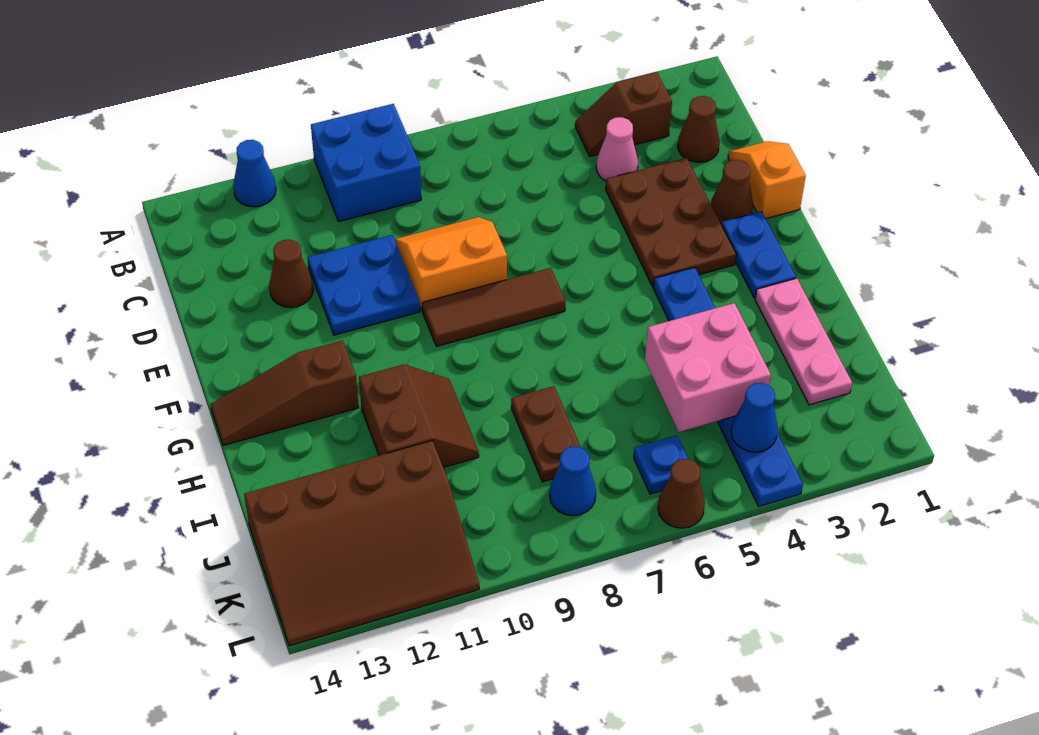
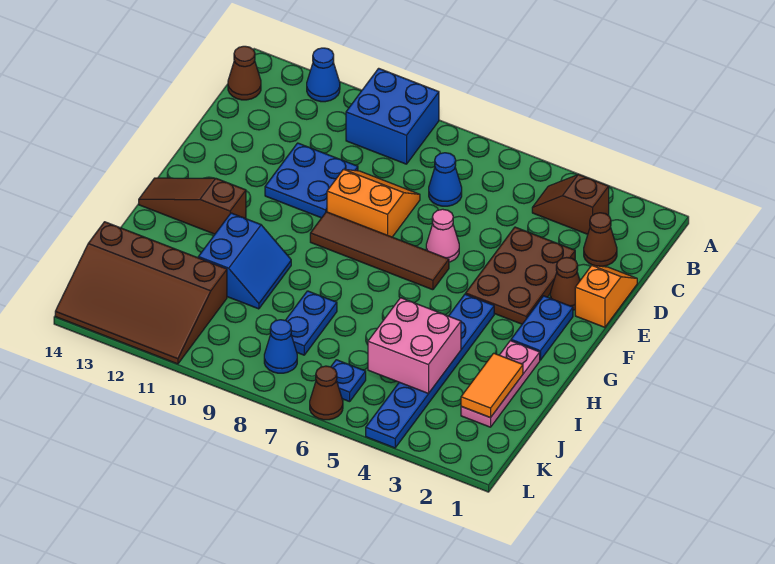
pink 1x1 cone [596,117,638,181] -> pink 1x1 cone moved to [426,209,459,262]
brown 1x1 cone [269,240,313,307] -> brown 1x1 cone moved to [228,46,261,100]
brown 1x3 tile [422,268,566,346] -> brown 1x4 tile [310,212,449,290]
brown 2x2 slope [359,364,479,467] -> blue 2x2 slope [198,213,291,309]
none -> orange 1x2 tile [461,353,523,418]
brown 1x2 plate [511,386,581,482] -> blue 1x2 plate [286,291,337,355]
blue 1x1 cone [731,383,778,452] -> blue 1x1 cone moved to [429,153,462,206]

